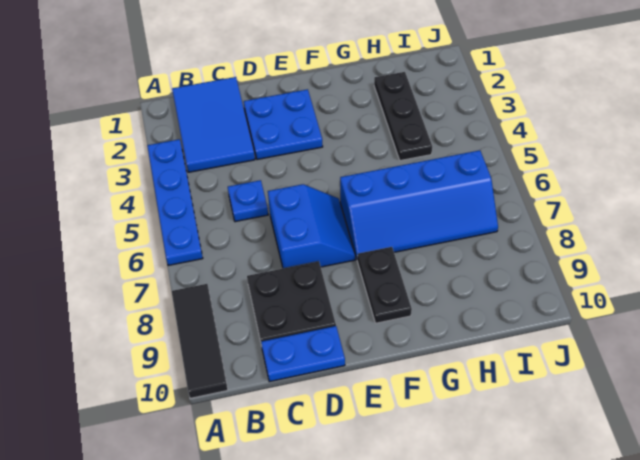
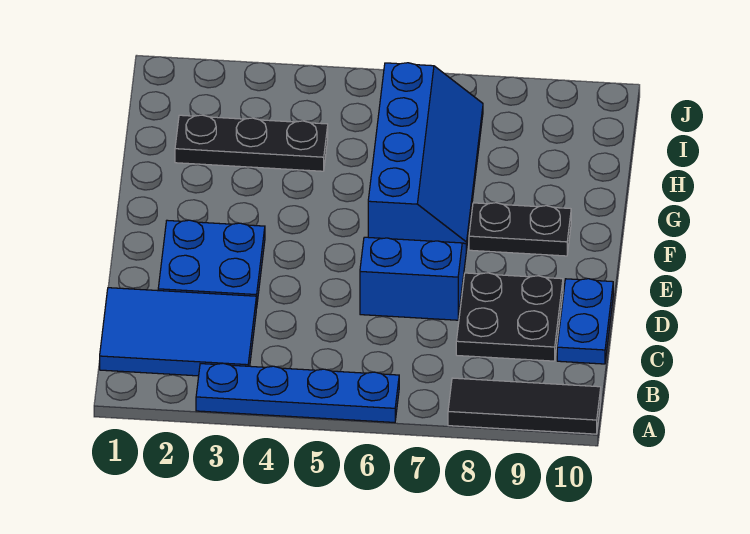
blue 1x1 plate [228,180,268,222] -> none

